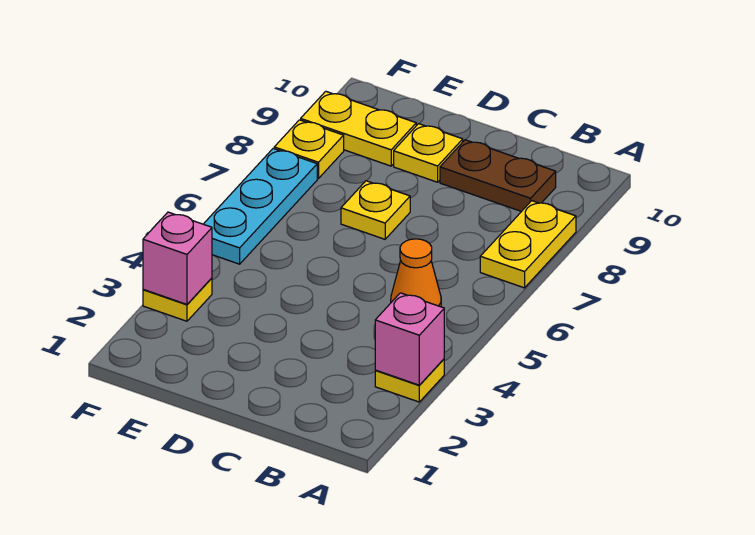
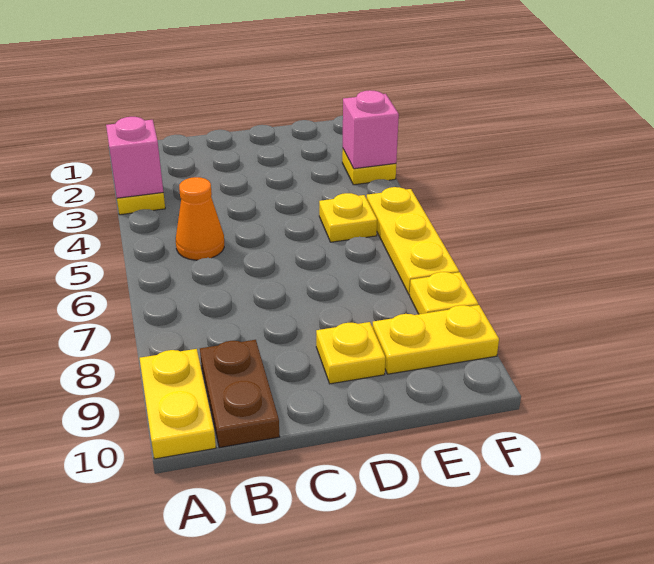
yellow 1x2 plate [480,201,576,288] -> yellow 1x2 plate moved to [140,349,216,459]
brown 1x2 plate [440,140,556,212] -> brown 1x2 plate turned to [200,340,280,448]
yellow 1x1 plate [341,181,410,239] -> yellow 1x1 plate moved to [319,193,377,242]
cyan 1x3 plate [204,148,317,264] -> yellow 1x3 plate [367,187,459,295]

